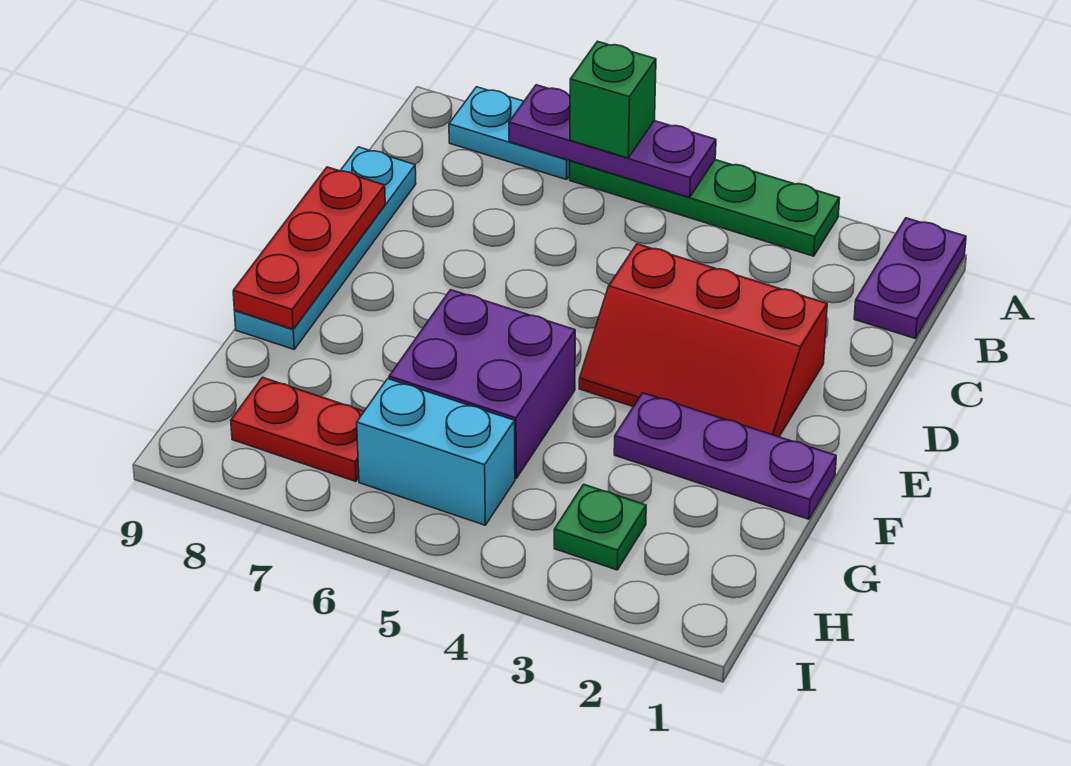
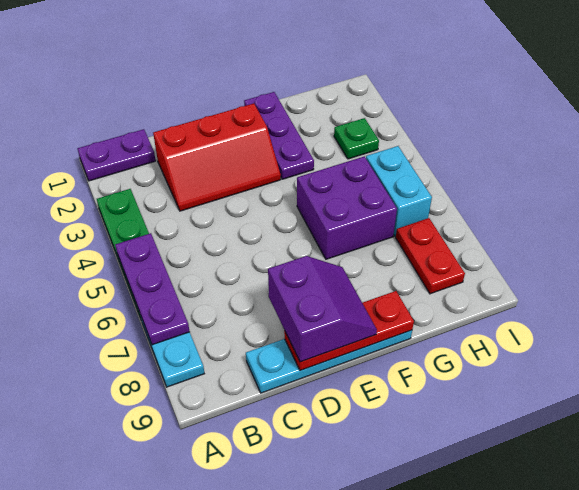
green 1x1 brick [570,41,656,158] -> none
red 2x3 slope [579,244,827,437] -> red 2x3 slope turned to [153,104,281,211]
none -> purple 2x2 slope [268,256,377,362]

